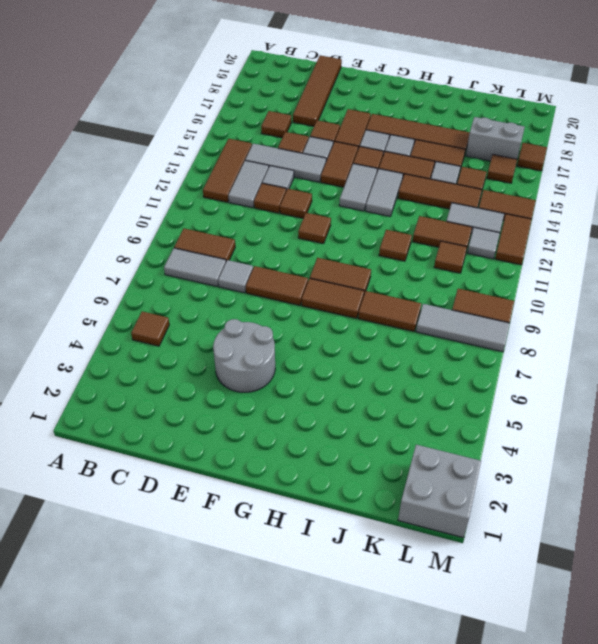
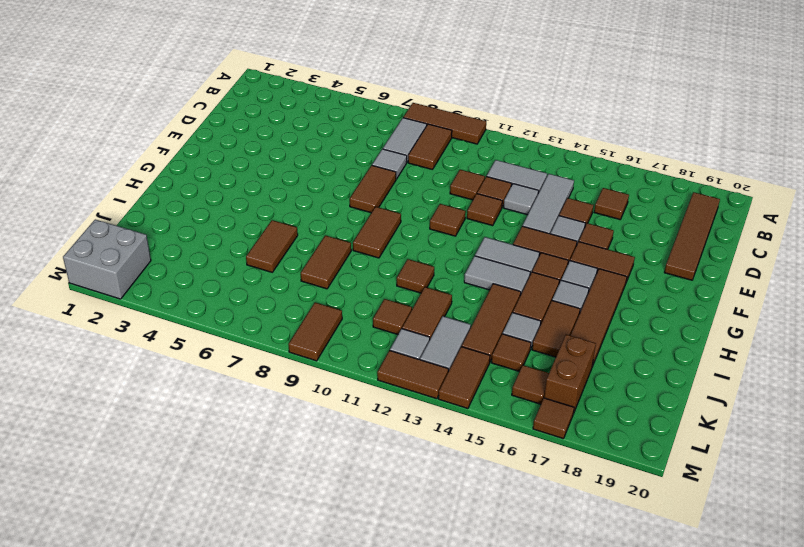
brown 1x1 tile [131,311,169,346] -> brown 1x1 tile moved to [450,170,485,200]
brown 1x3 tile [203,139,252,202] -> brown 1x3 tile moved to [403,103,486,144]
brown 1x4 tile [293,55,342,126] -> brown 1x4 tile turned to [664,192,720,280]
grey 2x2 round brick [213,319,275,392] -> none
brown 1x2 tile [302,278,364,318] -> brown 1x2 tile moved to [246,220,298,272]
grey 1x3 tile [416,304,510,352] -> none
grey 1x2 brick [466,117,525,161] -> brown 1x2 brick [544,335,596,414]

